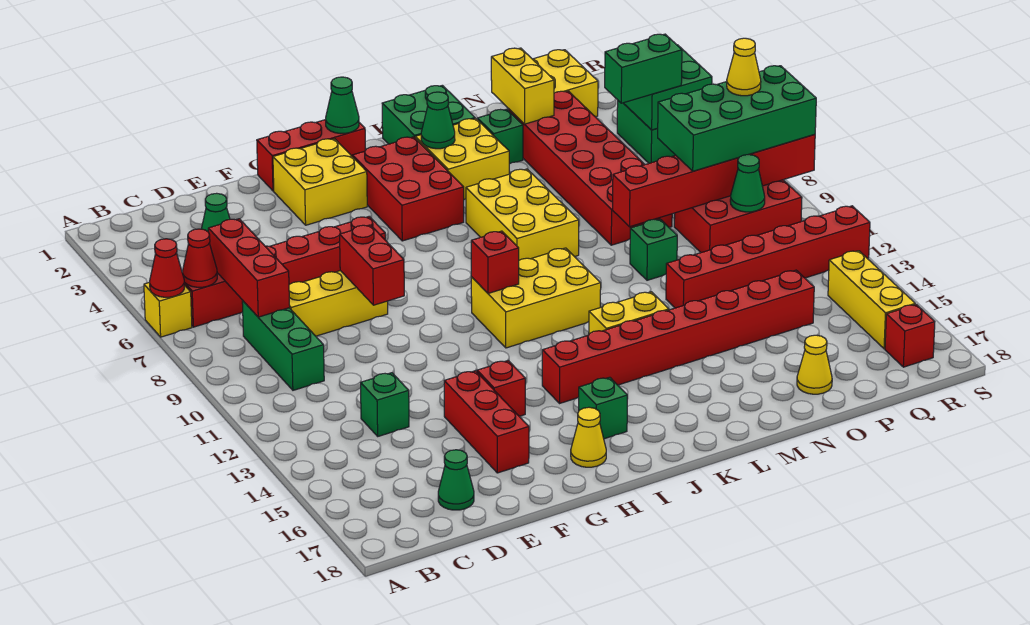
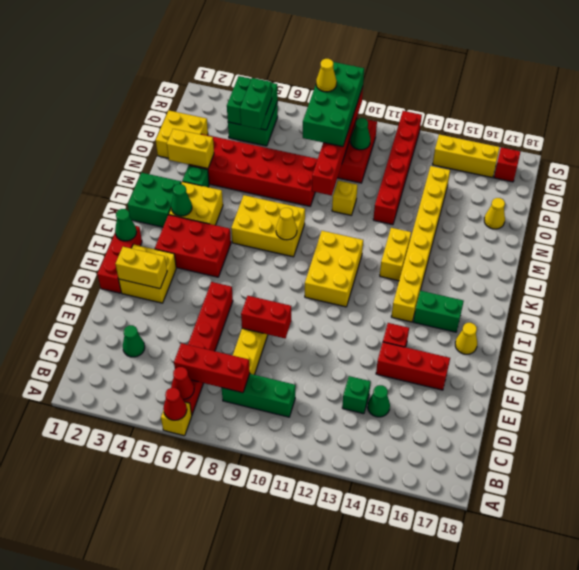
green 1x1 cone [438,450,474,510] -> green 1x1 cone moved to [367,385,390,417]
none -> yellow 1x2 brick [115,247,167,289]
red 1x1 brick [471,231,519,293] -> none
red 1x8 brick [542,270,814,403] -> yellow 1x8 brick [391,166,450,322]
green 1x1 brick [579,377,627,439] -> green 1x2 brick [413,291,464,332]
none -> yellow 1x1 cone [276,208,297,240]
green 1x1 brick [630,219,677,280] -> yellow 1x1 brick [332,180,357,215]

